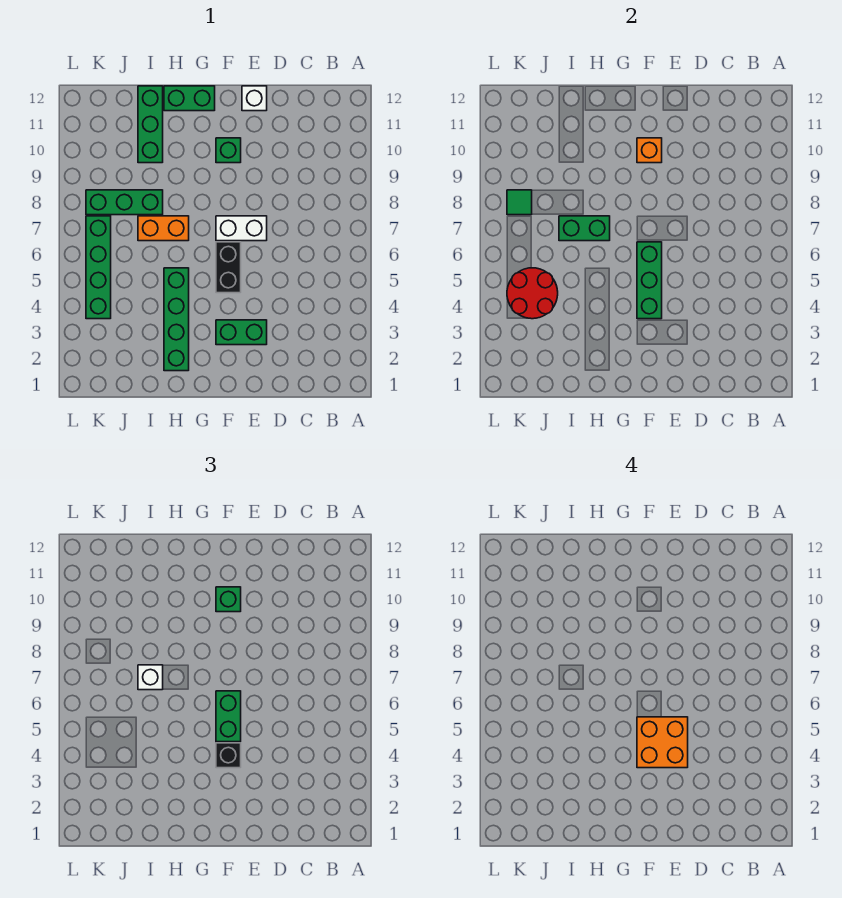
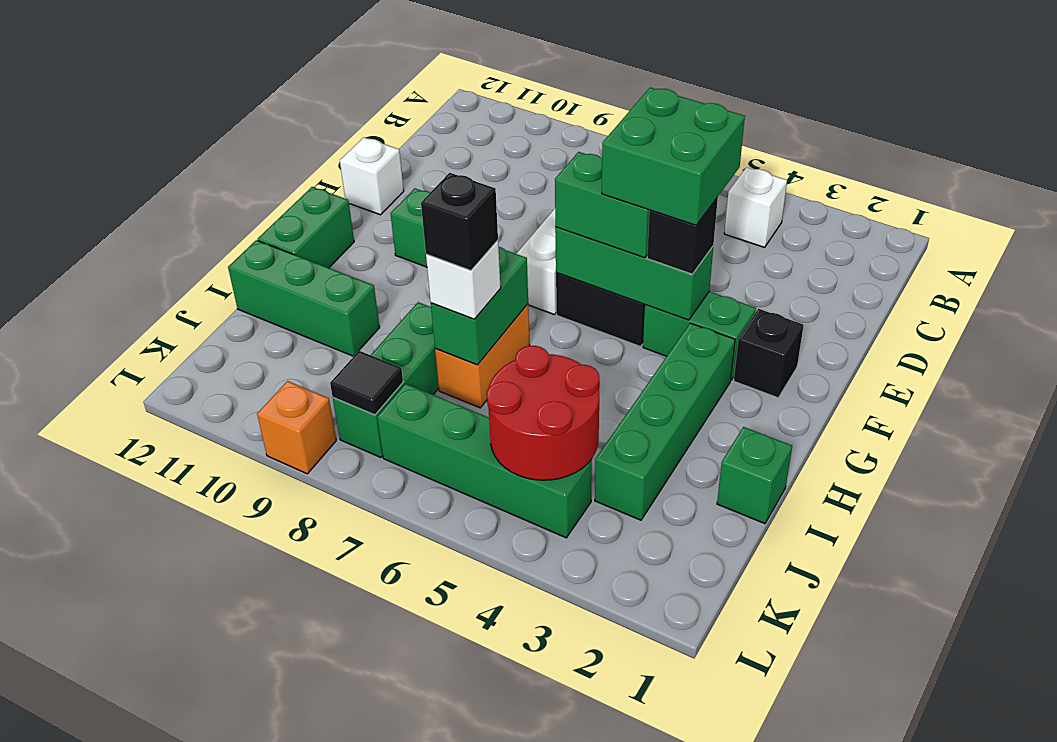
none -> white 1x1 brick [724,167,787,247]
green 1x2 brick [216,320,267,345] -> green 1x2 brick turned to [643,291,756,380]
orange 2x2 brick [637,717,688,768] -> green 2x2 brick [602,87,745,225]
none -> black 1x1 brick [734,309,804,398]
orange 1x1 brick [637,138,662,163] -> orange 1x1 brick moved to [257,381,336,474]
green 1x1 brick [216,587,241,612] -> green 1x1 brick moved to [717,427,792,524]
green 1x4 brick [164,268,189,371] -> green 1x4 brick turned to [595,323,735,520]
none -> black 1x1 brick [421,173,498,270]
green 1x1 tile [507,190,532,215] -> black 1x1 tile [330,351,403,415]

